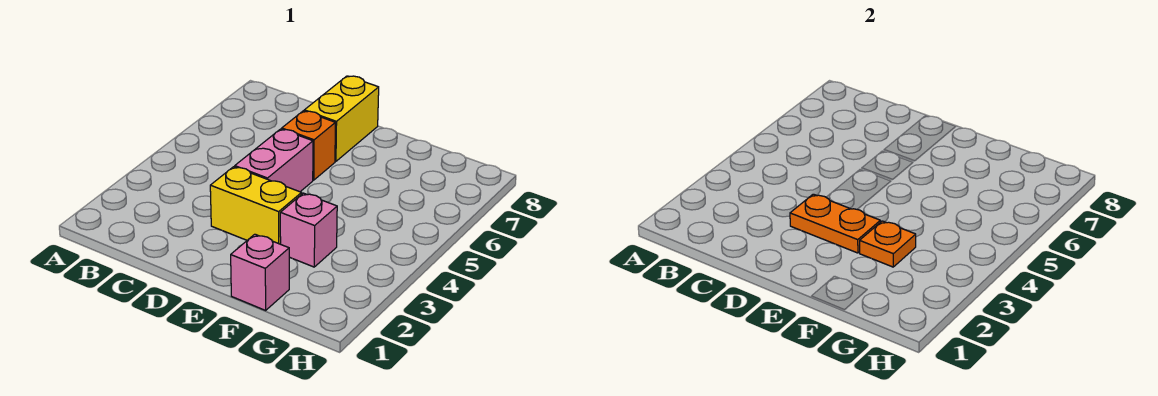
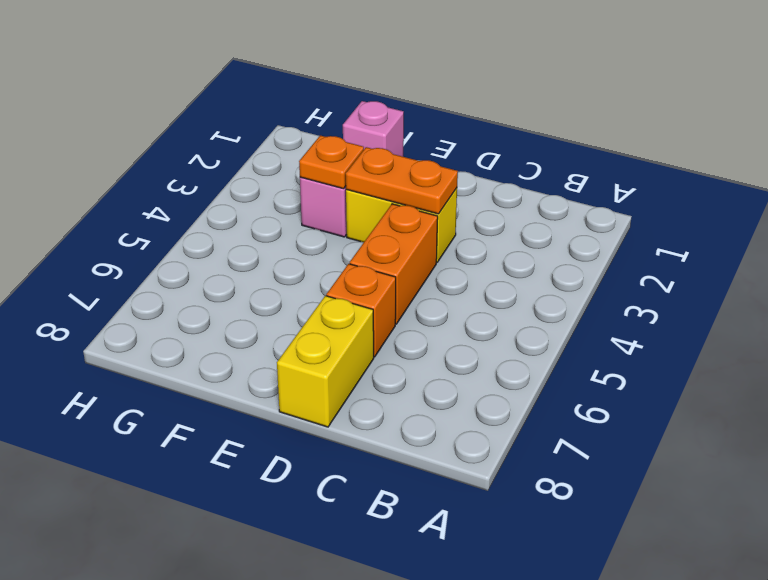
pink 1x2 brick [235,129,313,192] -> orange 1x2 brick [350,204,438,324]

